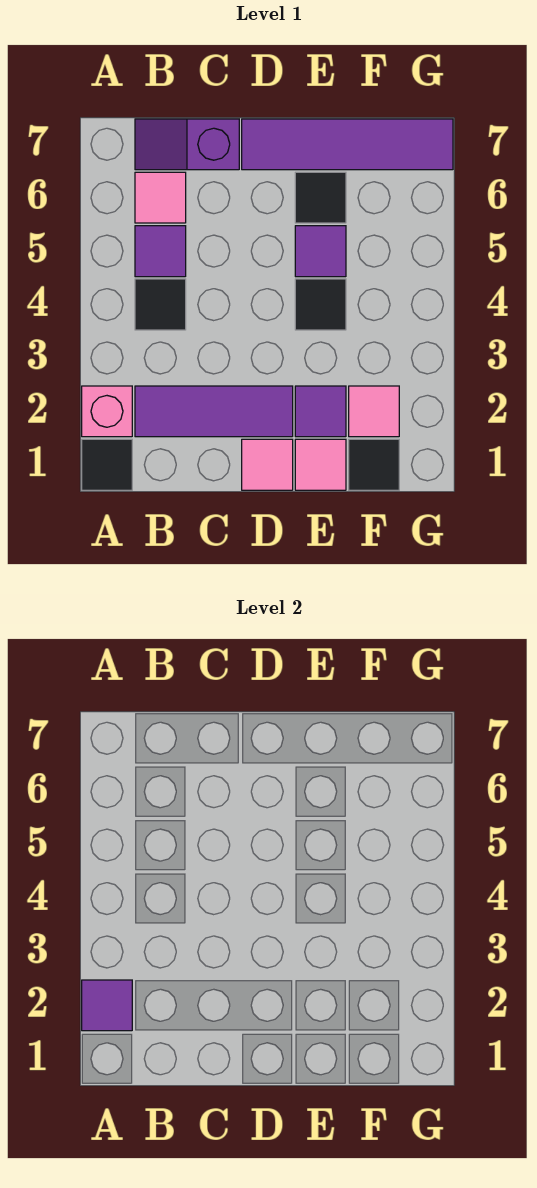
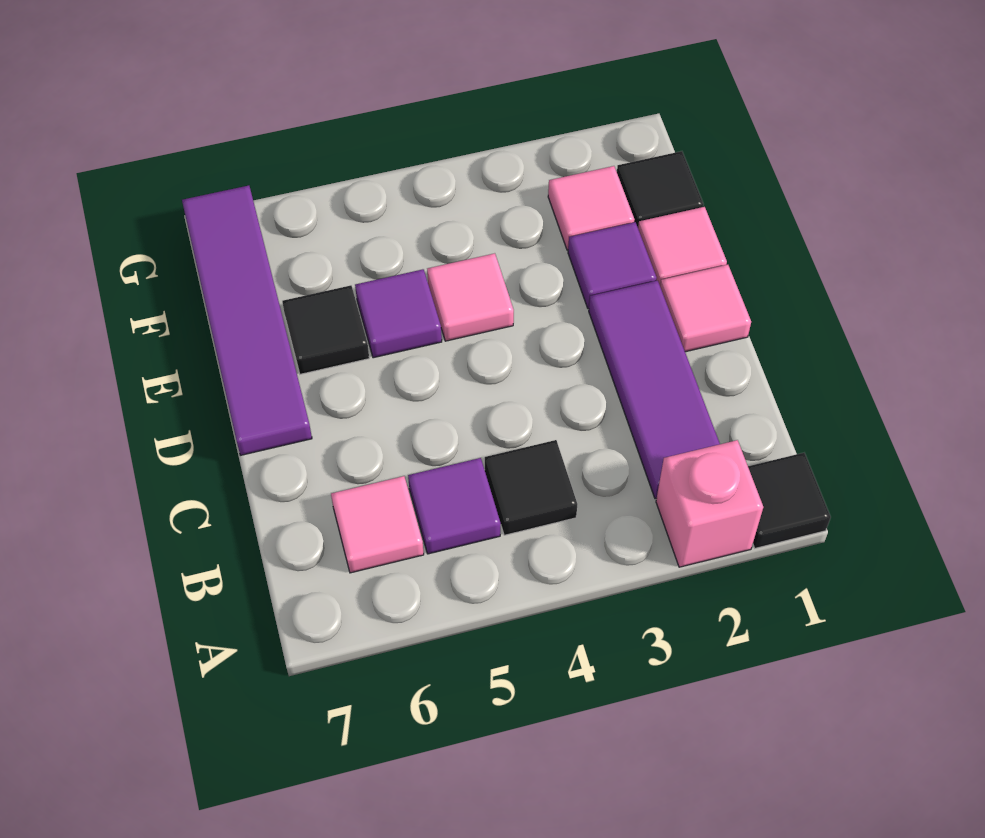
purple 1x1 tile [82,980,132,1031] -> none
purple 1x2 slope [135,119,239,170] -> none
black 1x1 tile [295,279,346,330] -> pink 1x1 tile [427,253,514,341]

